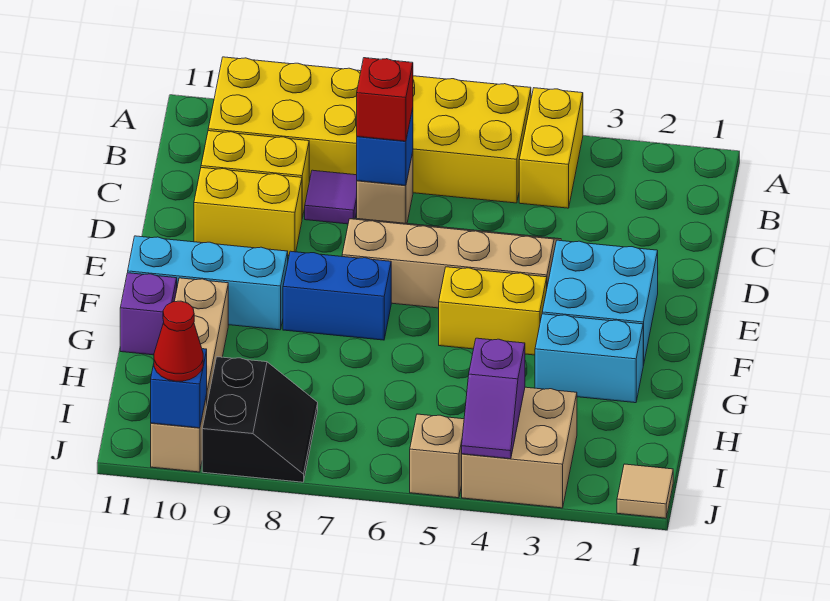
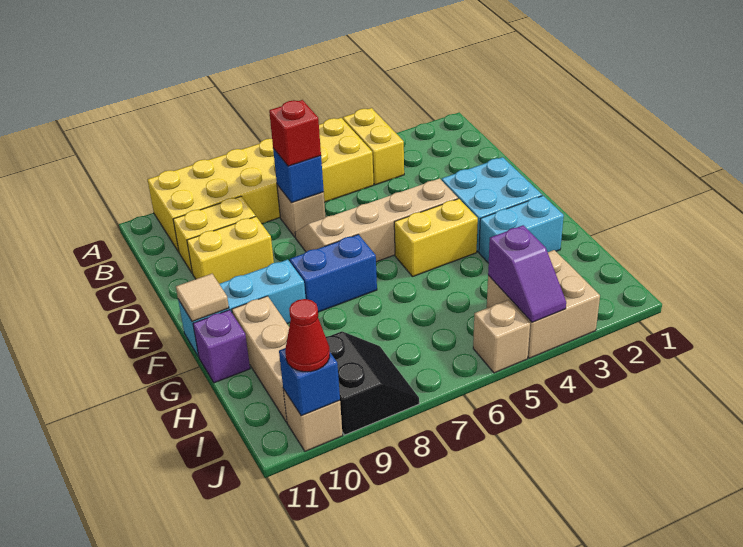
purple 1x1 tile [305,170,357,224] -> none
tan 1x1 tile [617,464,673,518] -> tan 1x1 tile moved to [176,274,229,322]

